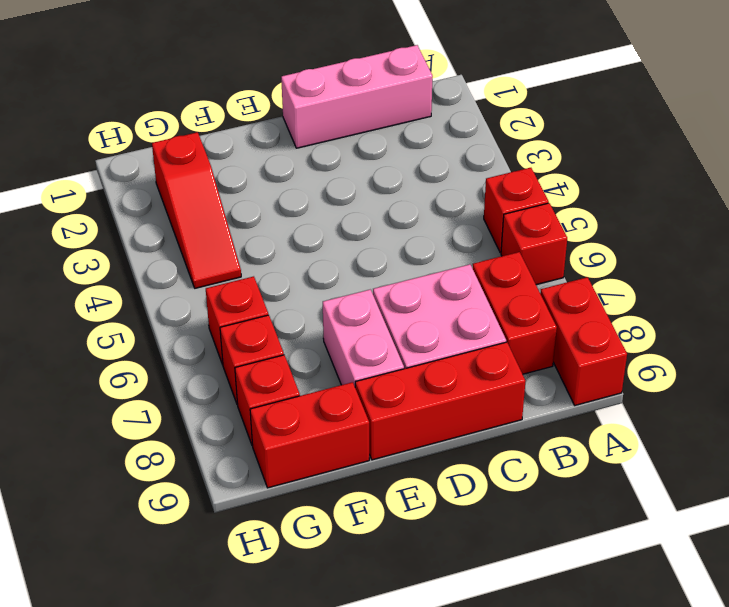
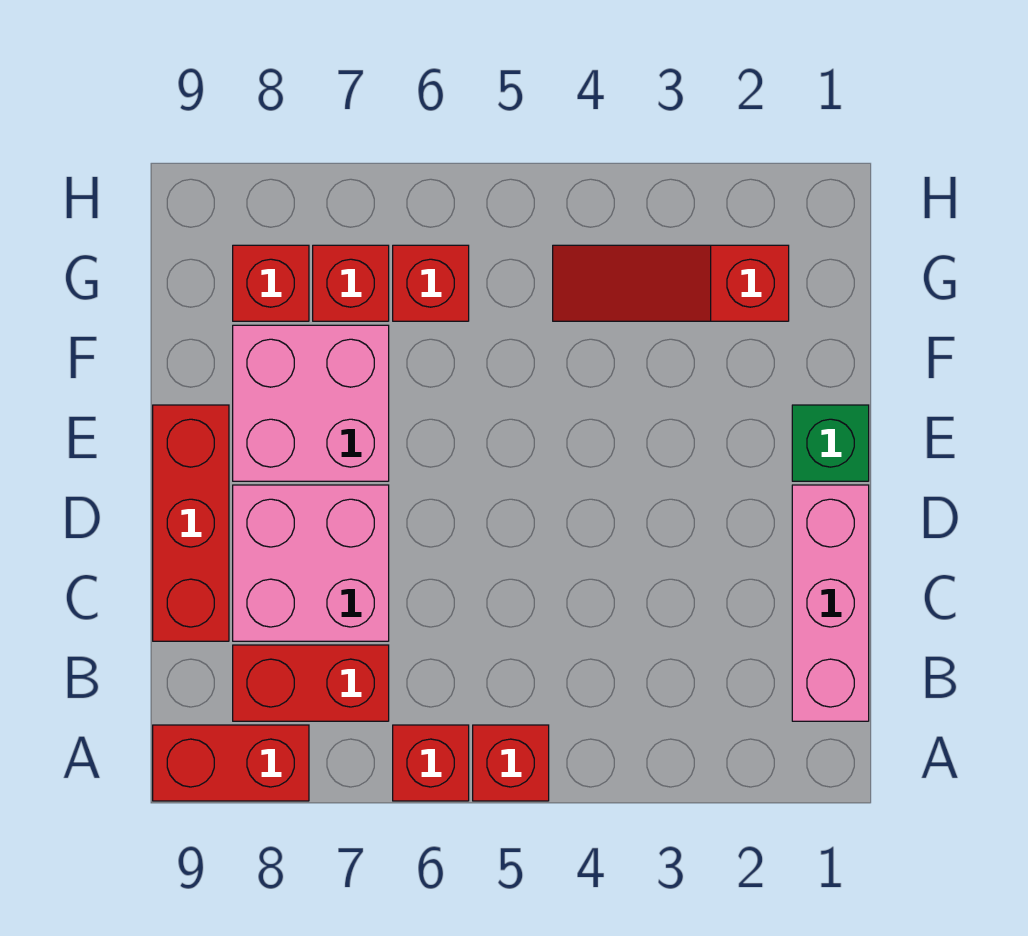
none -> green 1x1 brick [792,405,869,481]
pink 1x2 brick [323,289,404,386] -> pink 2x2 brick [233,325,389,481]
red 1x2 brick [250,382,369,488] -> none

